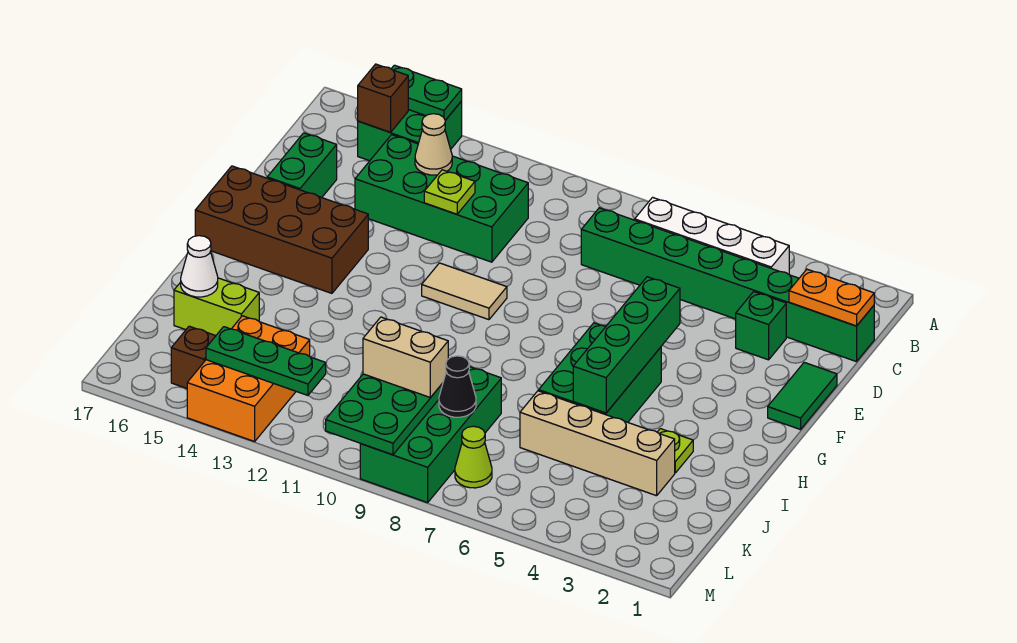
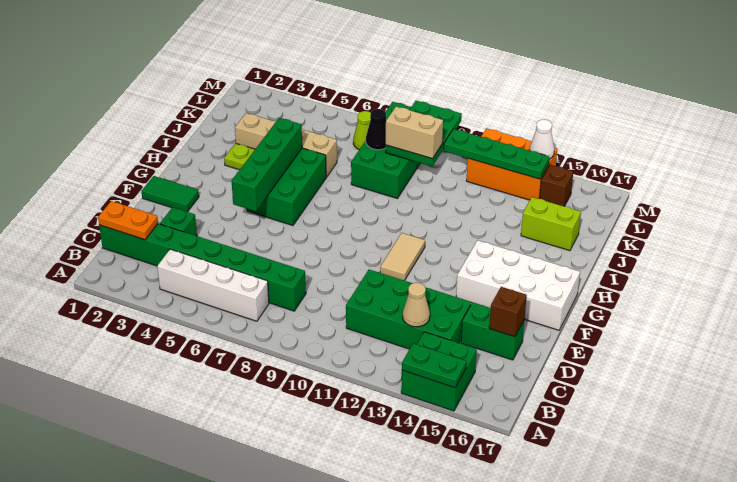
brown 1x1 brick [358,64,408,132] -> brown 1x1 brick moved to [489,287,527,337]
lime 1x1 plate [424,170,475,214] -> none
green 1x2 brick [267,133,337,198] -> green 1x2 brick turned to [461,302,525,360]
green 1x2 tile [768,362,837,430] -> green 1x2 tile turned to [141,176,199,212]
tan 1x2 tile [422,263,507,320] -> tan 1x2 tile turned to [380,233,425,280]
brown 2x4 brick [195,166,368,293] -> white 2x4 brick [456,240,580,330]
white 1x1 cone [181,236,218,297] -> white 1x1 cone moved to [529,120,554,159]
orange 2x3 brick [187,316,310,442] -> orange 2x3 brick turned to [466,128,557,200]
green 1x3 plate [206,327,326,395] -> green 1x4 plate [444,129,549,179]

